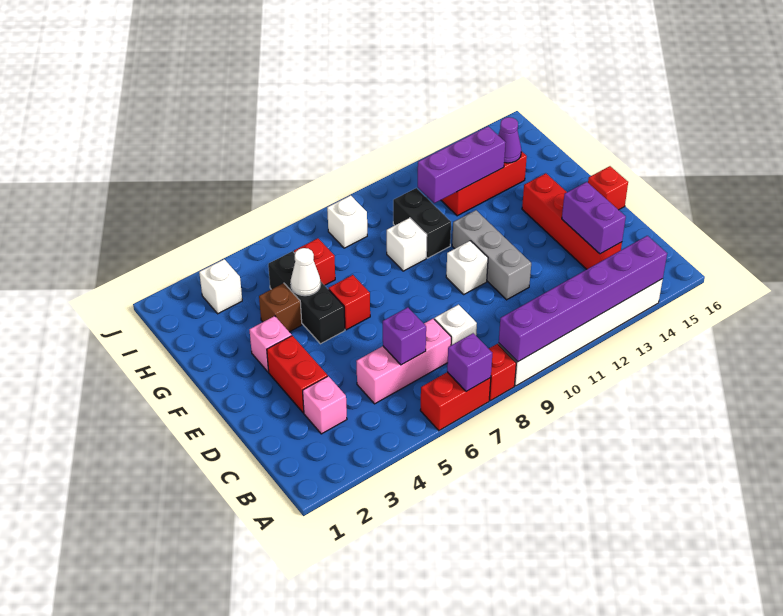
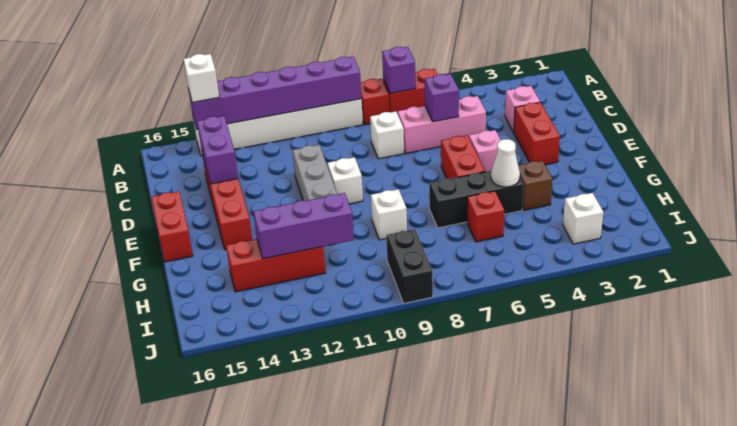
red 1x1 brick [588,166,628,210] -> red 1x2 brick [151,191,193,262]
pink 1x1 brick [249,316,292,372] -> pink 1x1 brick moved to [469,130,501,172]
black 1x3 brick [268,251,345,344] -> black 1x3 brick turned to [429,171,524,228]
red 1x1 brick [329,275,370,330] -> red 1x2 brick [441,135,485,179]
black 1x2 brick [393,188,451,258] -> black 1x2 brick moved to [386,229,433,303]
purple 1x1 cone [498,117,521,163] -> none
white 1x1 brick [327,195,367,248] -> white 1x1 brick moved to [184,54,219,102]

